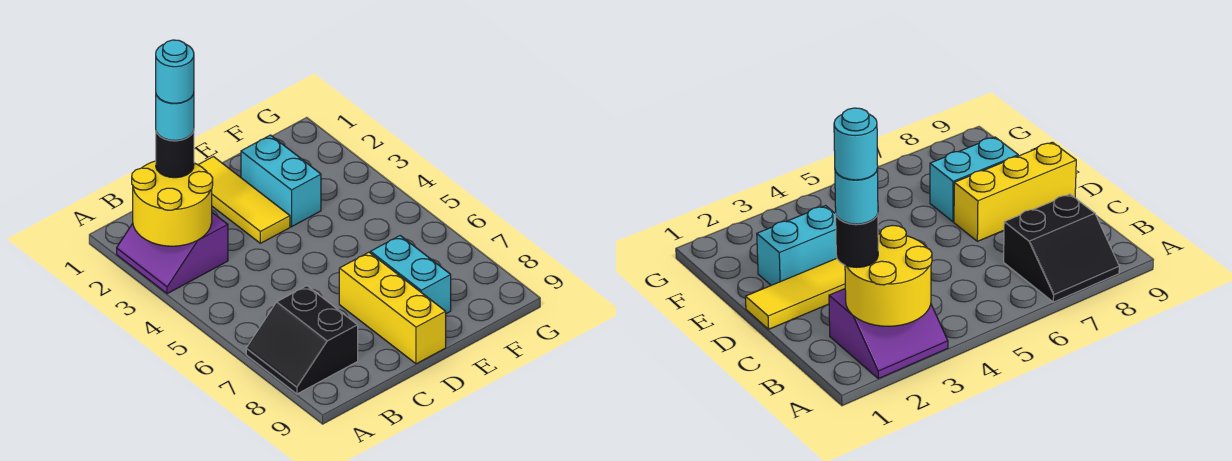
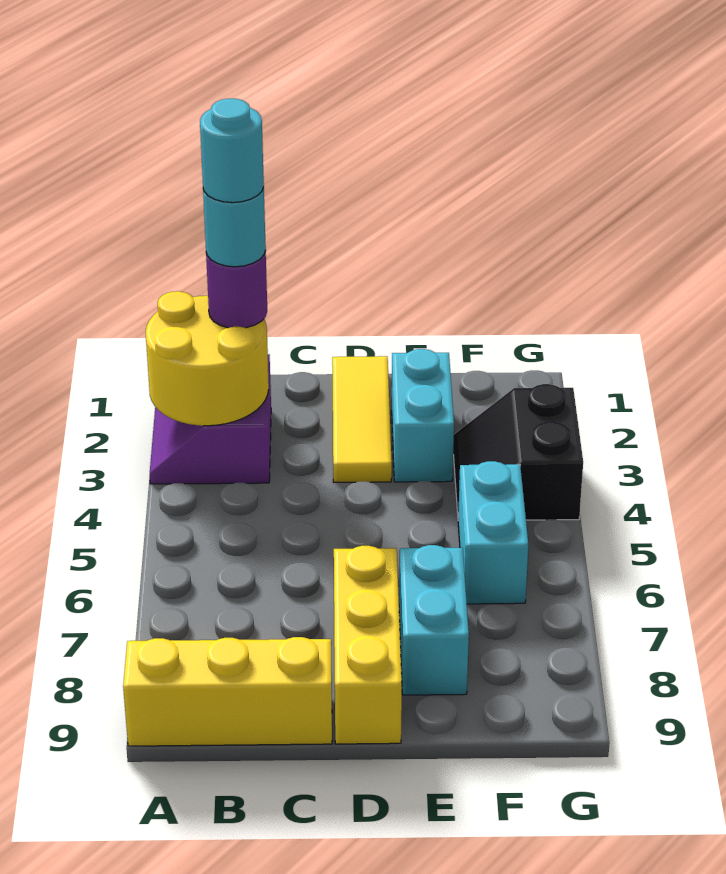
black 2x2 slope [246,286,358,394] -> black 2x2 slope moved to [453,384,583,520]
none -> yellow 1x3 brick [123,637,332,746]
black 1x1 round brick [156,131,194,178] -> purple 1x1 round brick [206,250,267,328]
none -> cyan 1x2 brick [458,461,529,604]

